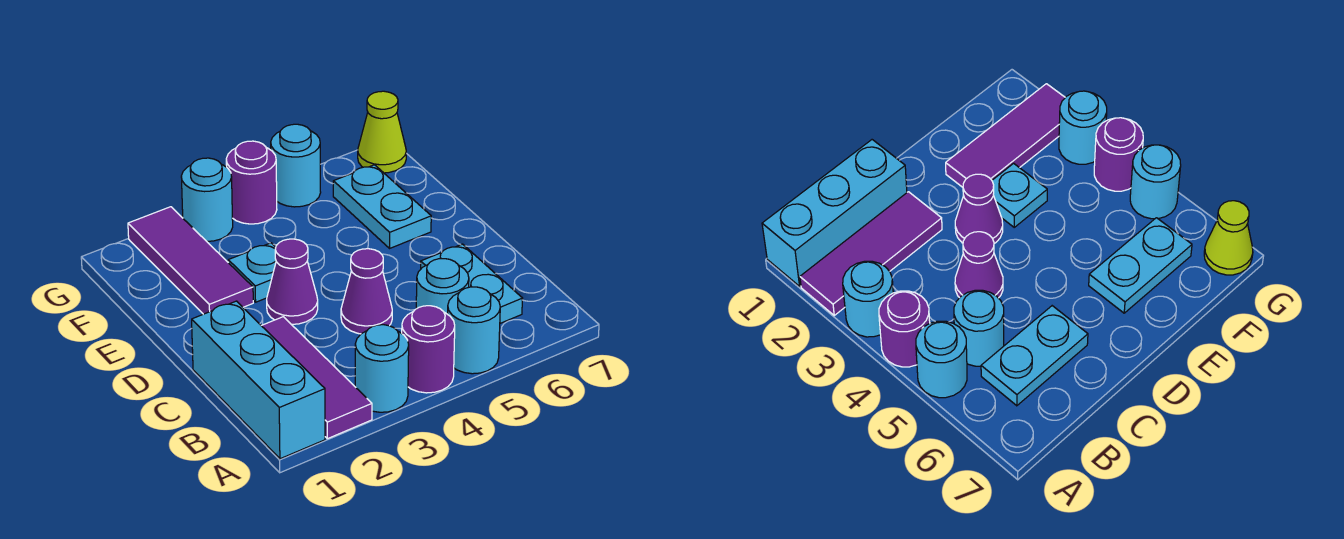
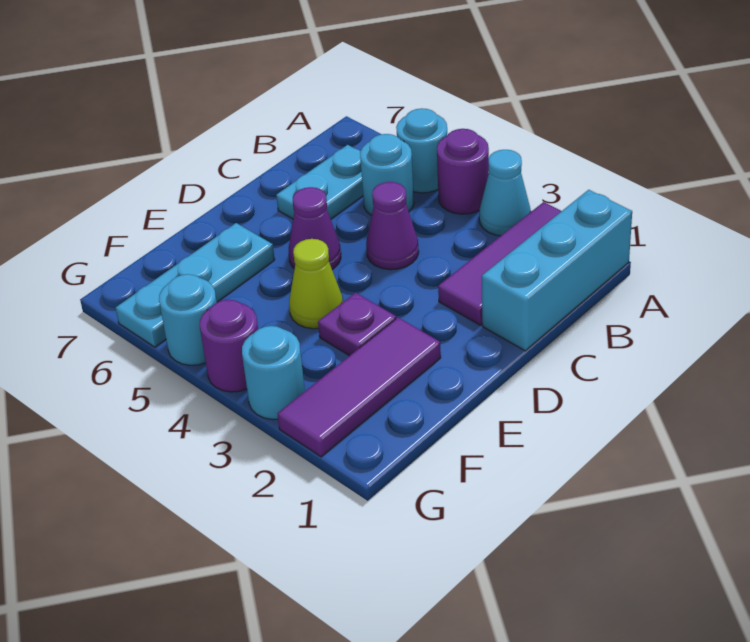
cyan 1x1 round brick [355,325,409,412] -> cyan 1x1 cone [479,150,531,236]
purple 1x1 cone [267,239,318,324] -> purple 1x1 cone moved to [289,187,341,269]
cyan 1x1 plate [228,243,276,302] -> purple 1x1 plate [318,293,396,356]
cyan 1x2 plate [333,165,431,249] -> cyan 1x3 plate [116,223,275,347]
lime 1x1 cone [358,91,406,173] -> lime 1x1 cone moved to [289,239,343,329]

